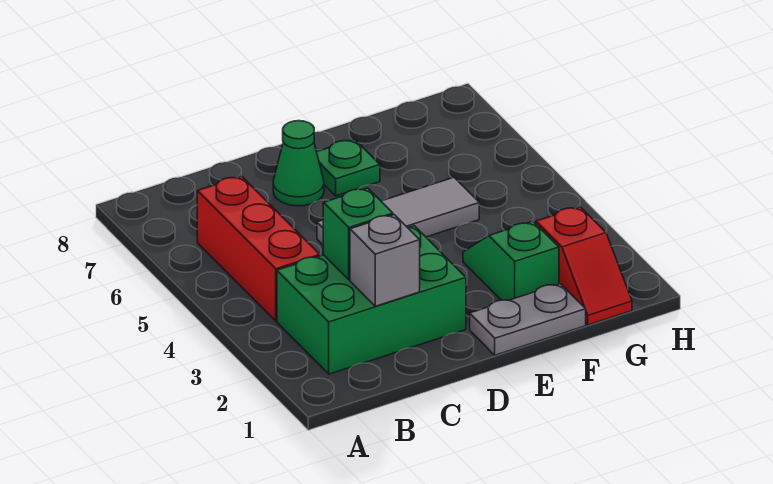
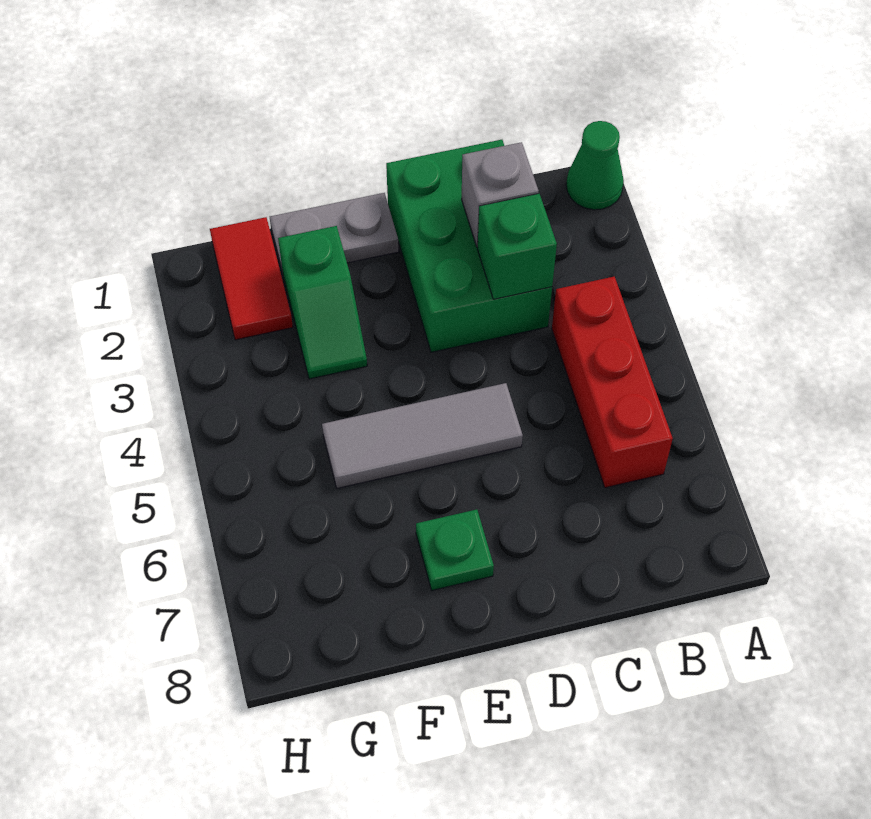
green 2x3 brick [277,226,466,374] -> green 2x3 brick turned to [386,140,552,352]
green 1x1 cone [273,121,324,206] -> green 1x1 cone moved to [566,121,624,210]
red 1x2 slope [536,207,632,325] -> red 1x2 tile [210,217,293,340]

